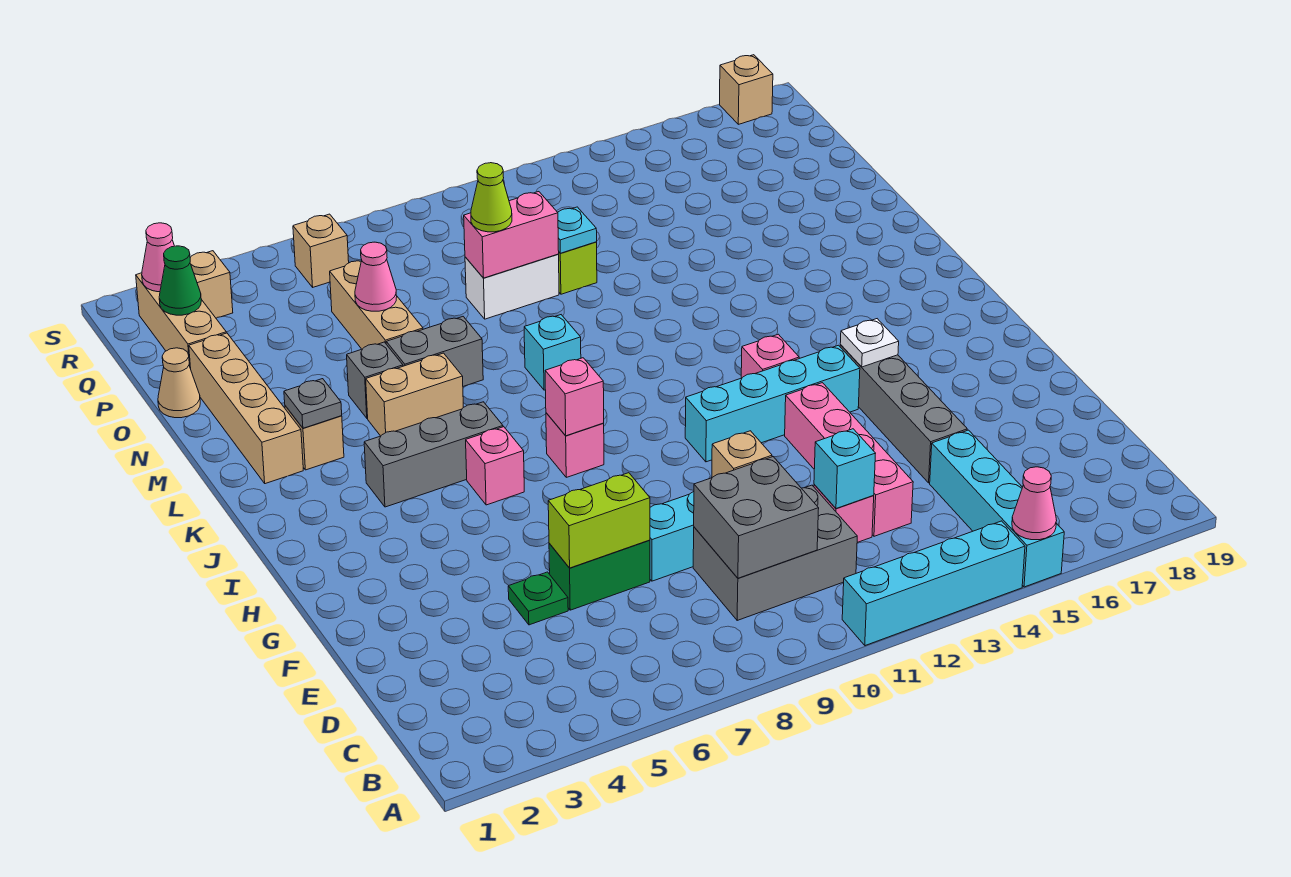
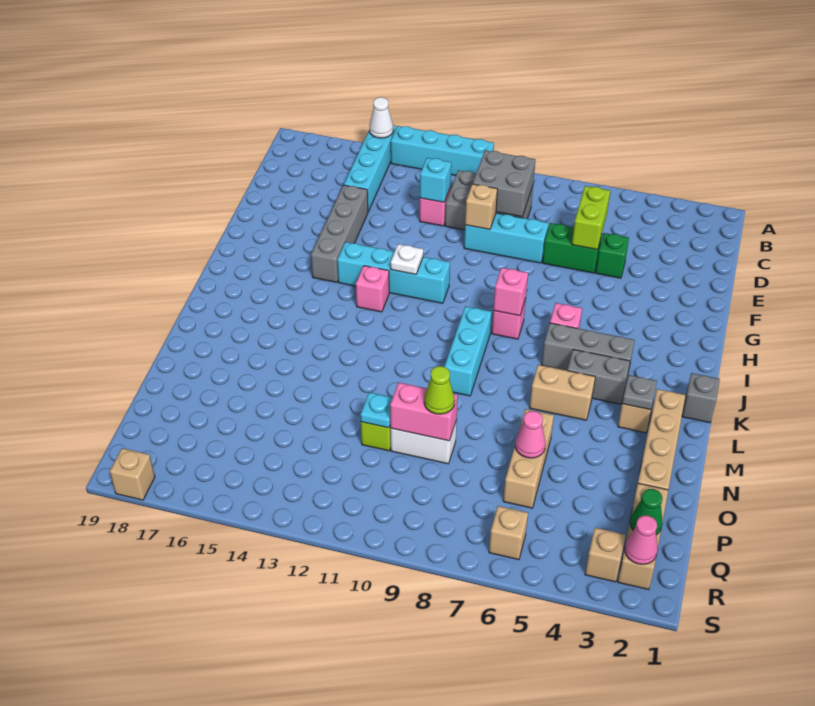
pink 1x1 cone [1012,467,1057,540] -> white 1x1 cone [369,97,393,138]
pink 1x4 brick [785,383,913,536] -> none
green 1x1 plate [508,572,568,625] -> green 1x1 brick [596,233,629,278]
lime 1x2 brick [548,473,650,568] -> lime 1x2 brick turned to [572,186,610,250]
white 1x1 plate [840,319,899,367] -> white 1x1 plate moved to [391,244,423,274]
cyan 1x1 brick [524,315,581,390] -> cyan 1x3 brick [444,306,492,396]
grey 1x1 brick [347,342,403,418] -> grey 1x1 brick moved to [682,373,720,423]
grey 1x2 brick [386,317,483,386] -> grey 1x2 brick moved to [567,349,630,404]
tan 1x1 cone [158,348,200,418] -> none

